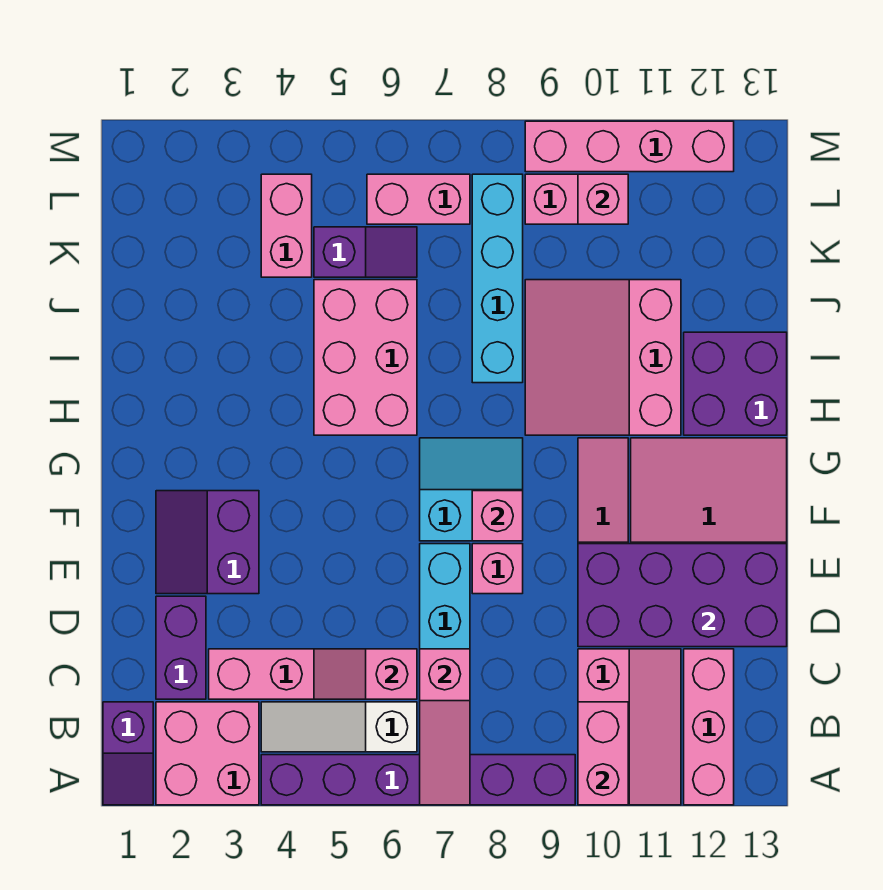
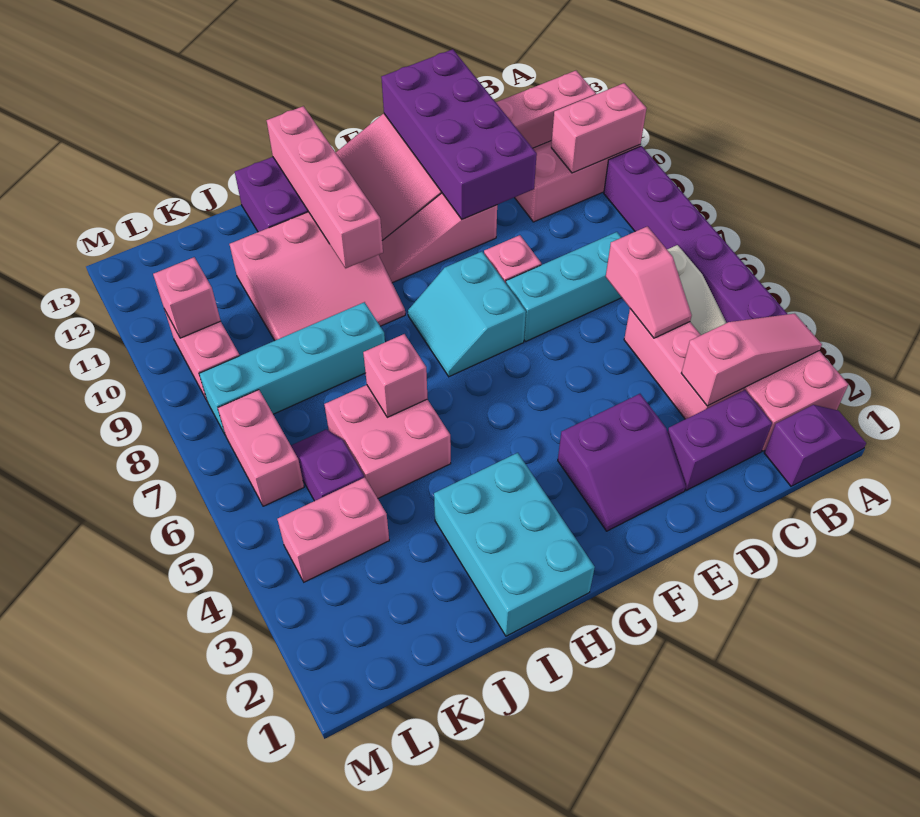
pink 1x3 slope [420,649,470,805] -> pink 1x3 slope moved to [681,313,822,406]
pink 1x1 brick [472,491,523,541] -> pink 1x1 brick moved to [363,334,428,417]
none -> cyan 2x3 brick [434,453,595,636]
pink 2x3 brick [314,280,417,435] -> pink 2x2 brick [324,385,451,498]
pink 1x4 brick [525,121,734,172] -> pink 1x4 brick moved to [267,106,383,268]

